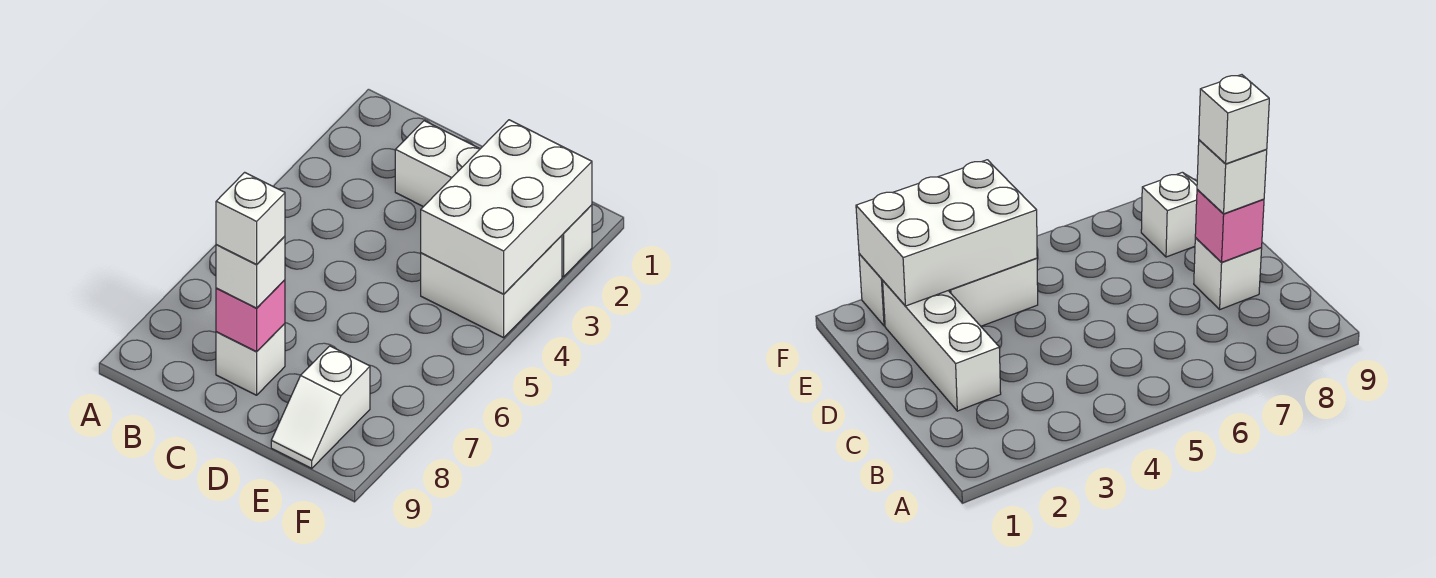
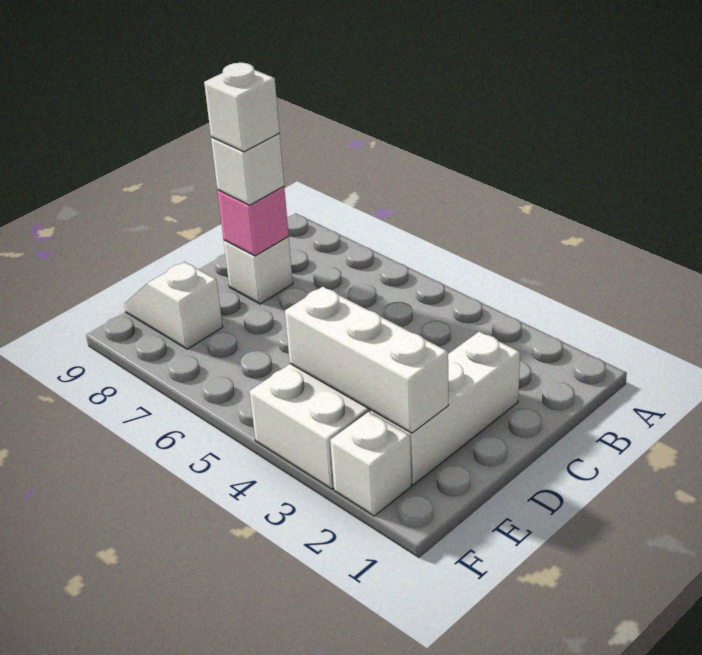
white 2x3 brick [421,120,592,294] -> white 1x3 brick [285,287,448,433]

